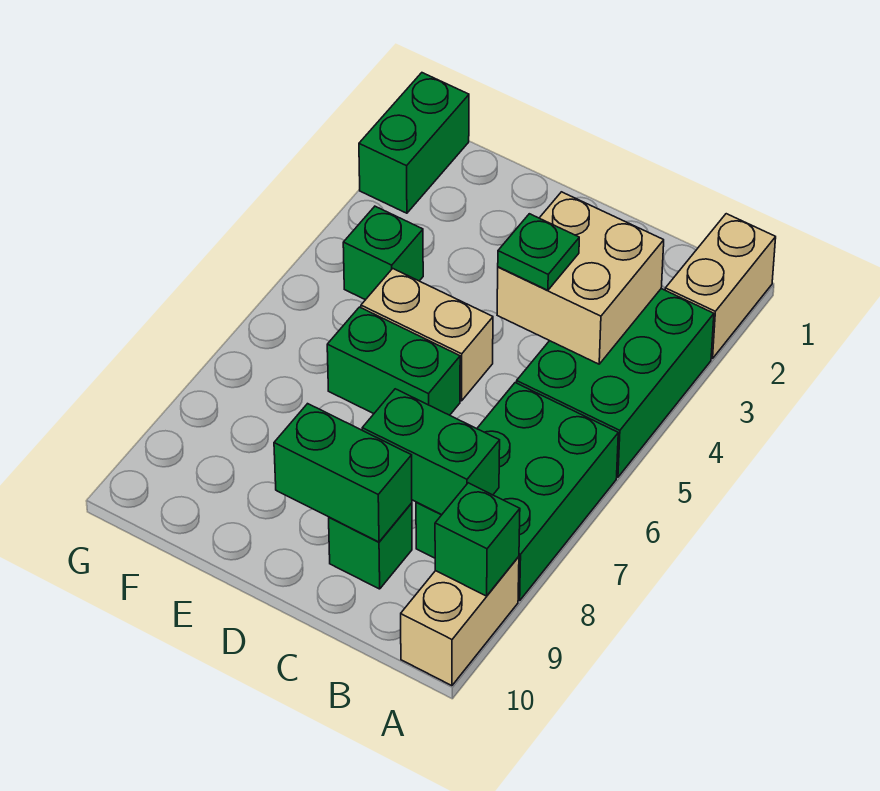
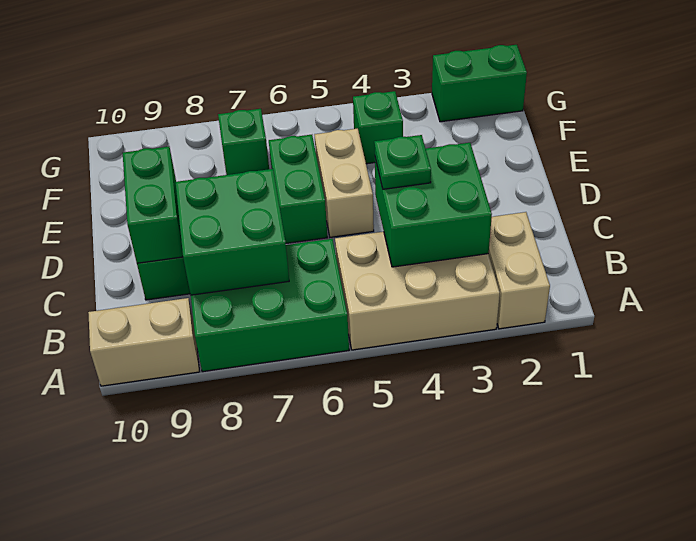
tan 1x2 brick [665,214,776,359] -> tan 1x2 brick turned to [489,212,550,329]
green 2x3 brick [517,289,714,477] -> tan 2x3 brick [335,232,500,350]
green 1x1 brick [435,483,520,596] -> green 1x1 brick moved to [218,109,269,175]
tan 2x2 brick [497,192,664,364] -> green 2x2 brick [375,143,492,267]
green 1x2 brick [362,389,500,515] -> green 2x2 brick [176,169,289,295]

